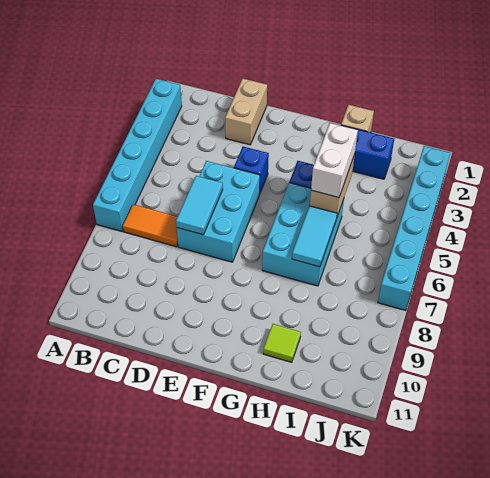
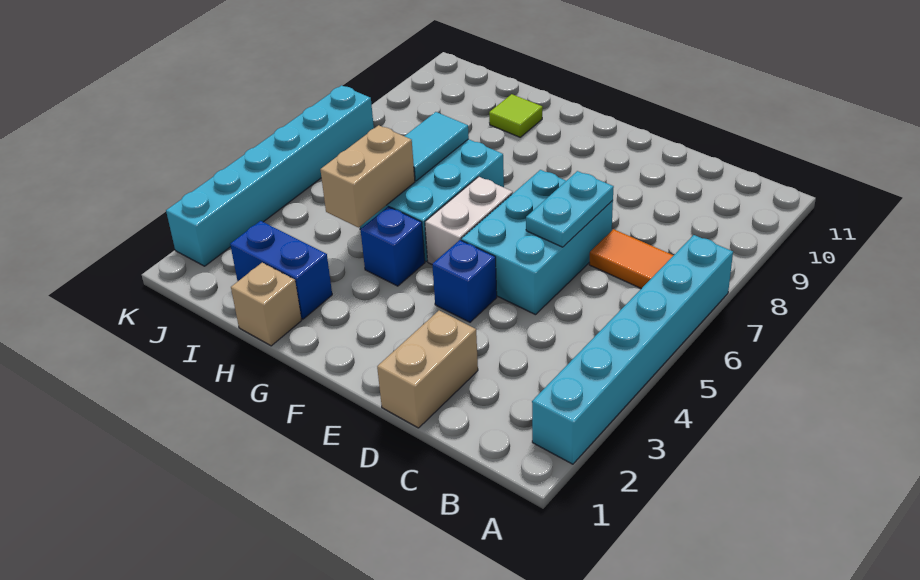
cyan 1x2 tile [176,176,223,235] -> cyan 1x2 plate [526,171,614,247]
white 1x2 brick [311,123,358,197] -> white 1x2 brick moved to [425,177,513,264]

